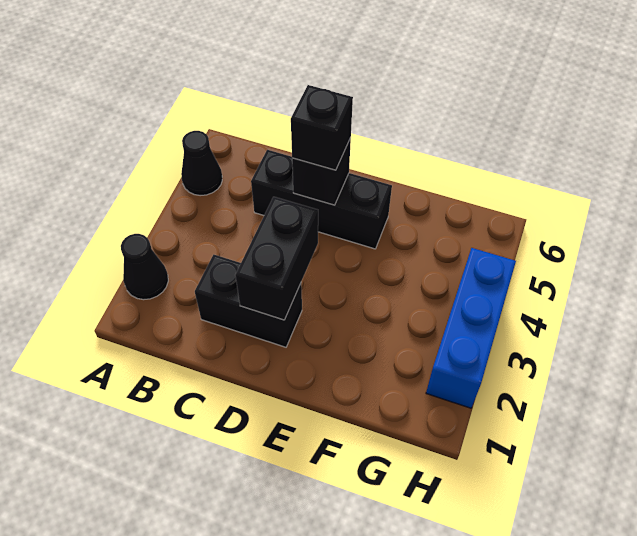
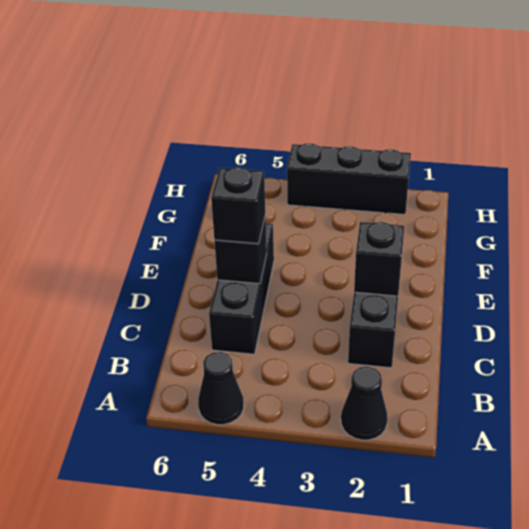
black 1x2 brick [235,197,318,320] -> black 1x1 brick [354,222,404,296]
blue 1x3 brick [426,248,516,408] -> black 1x3 brick [287,143,411,215]

